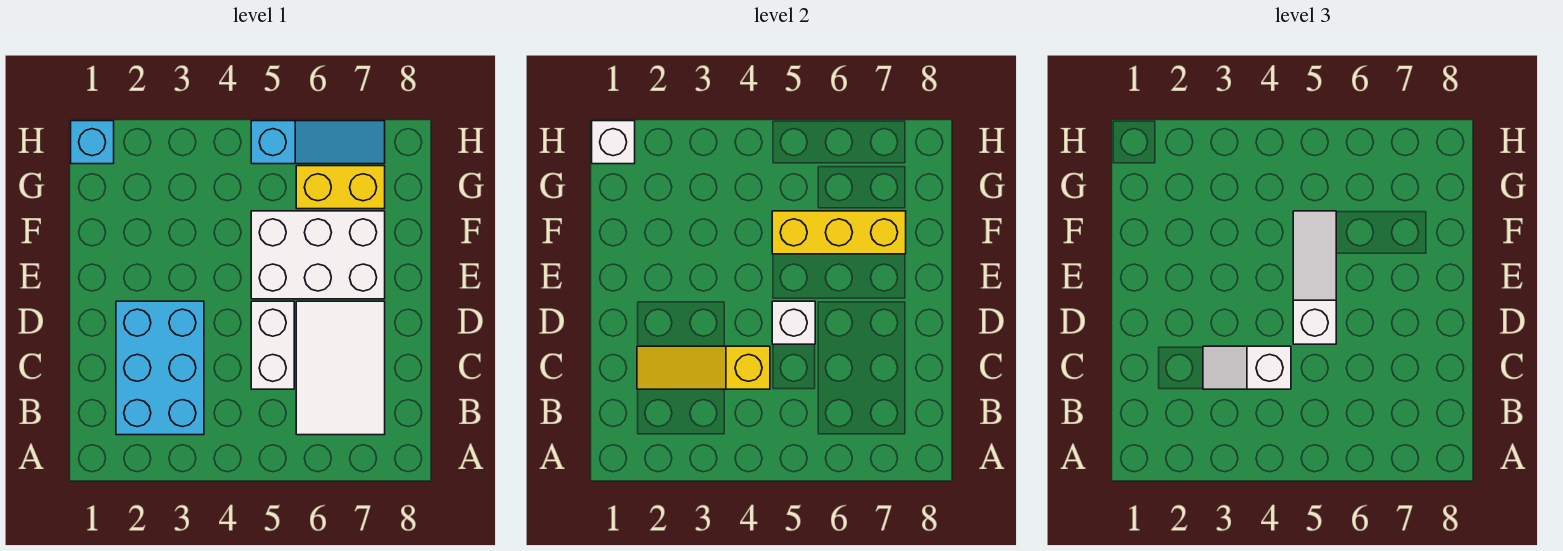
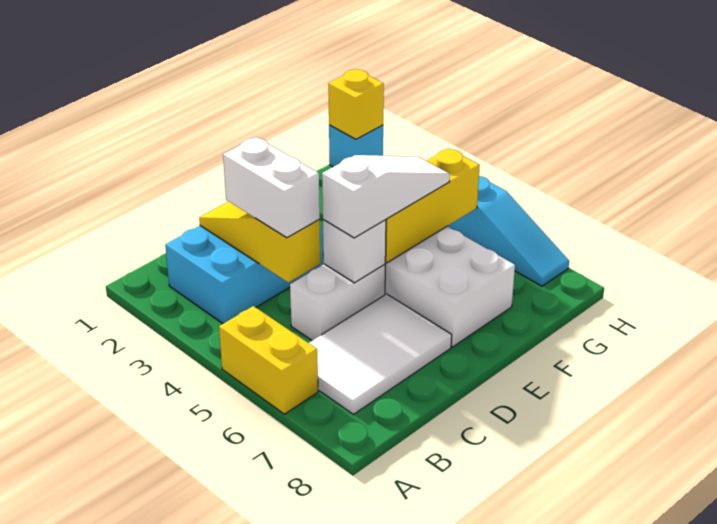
white 1x2 slope [1203,346,1291,389] -> white 1x2 brick [223,137,320,238]
yellow 1x3 brick [772,211,906,254] -> yellow 1x3 brick turned to [385,148,480,263]
yellow 1x2 brick [296,166,385,209] -> yellow 1x2 brick moved to [219,306,318,414]
white 1x1 brick [592,121,635,164] -> yellow 1x1 brick [328,69,384,139]

